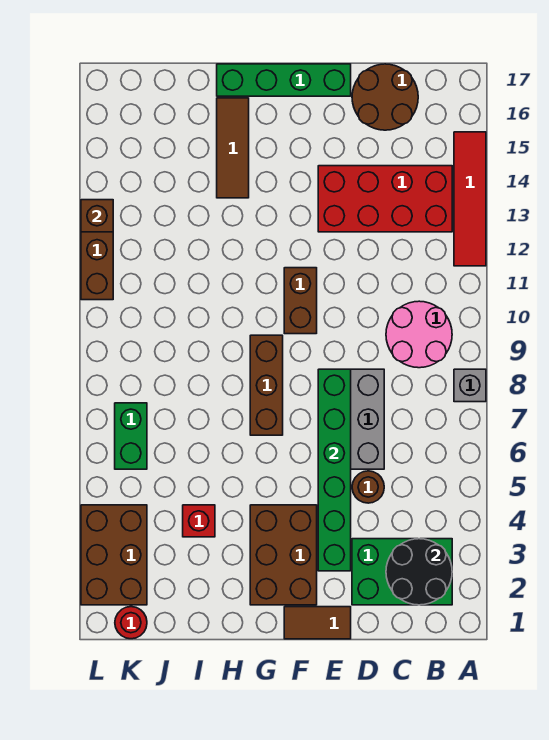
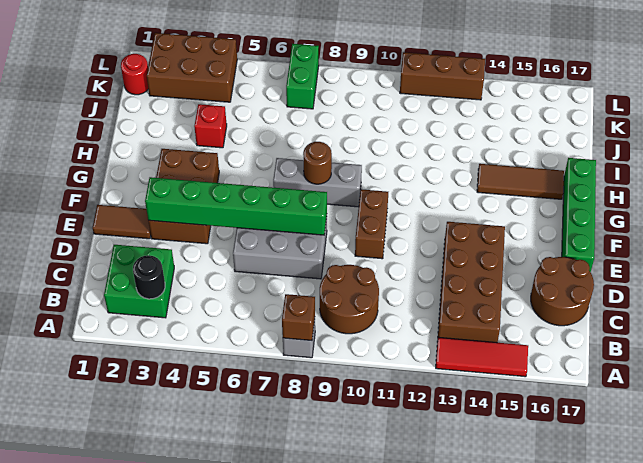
red 1x4 tile [454,132,486,266] -> red 1x3 tile [436,337,528,377]
green 2x3 brick [352,539,452,605] -> green 2x2 brick [104,245,174,318]
black 2x2 round brick [386,539,452,605] -> black 1x1 round brick [133,255,165,299]
pink 2x2 round brick [386,301,452,368] -> brown 2x2 round brick [320,265,379,334]
red 2x4 brick [318,166,452,232] -> brown 2x4 brick [438,222,505,343]
brown 1x1 round brick [352,471,384,503] -> brown 1x1 round brick moved to [303,142,332,184]
brown 1x2 tile [284,607,351,639] -> brown 1x2 tile turned to [93,205,151,239]
brown 2x3 brick [250,505,317,605] -> brown 2x3 brick turned to [148,149,219,244]
brown 1x2 brick [284,268,317,334] -> brown 1x2 brick turned to [355,189,388,259]
brown 1x3 brick [250,335,283,435] -> grey 1x3 brick [273,158,362,207]
green 1x2 brick [115,403,147,469] -> green 1x2 brick turned to [286,44,319,109]
brown 1x1 brick [81,200,113,232] -> brown 1x1 brick moved to [282,294,315,341]

